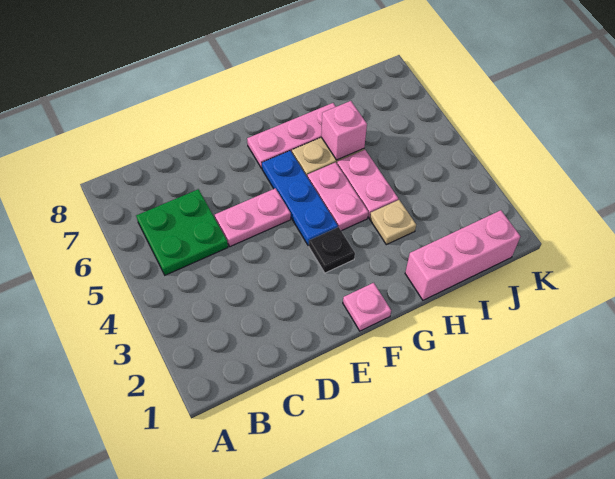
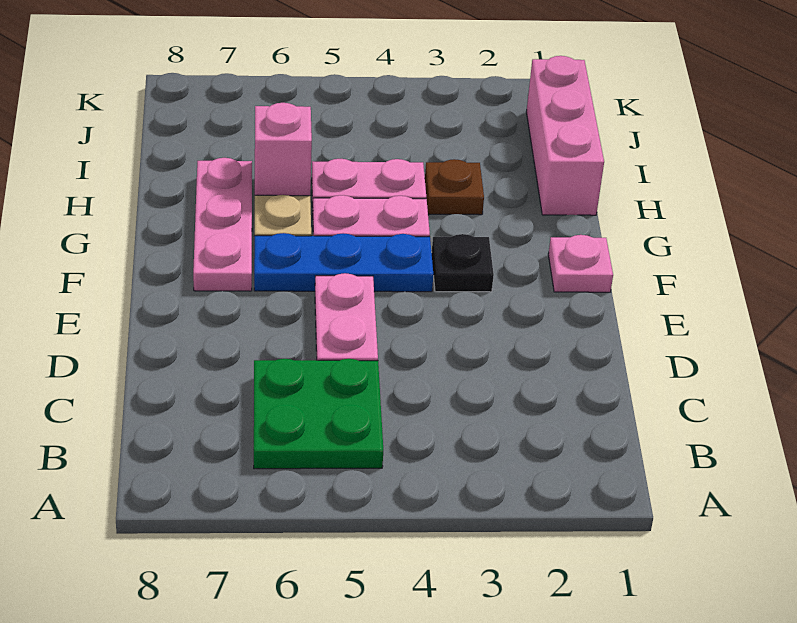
tan 1x1 plate [370,200,416,245] -> brown 1x1 plate [425,159,484,215]

